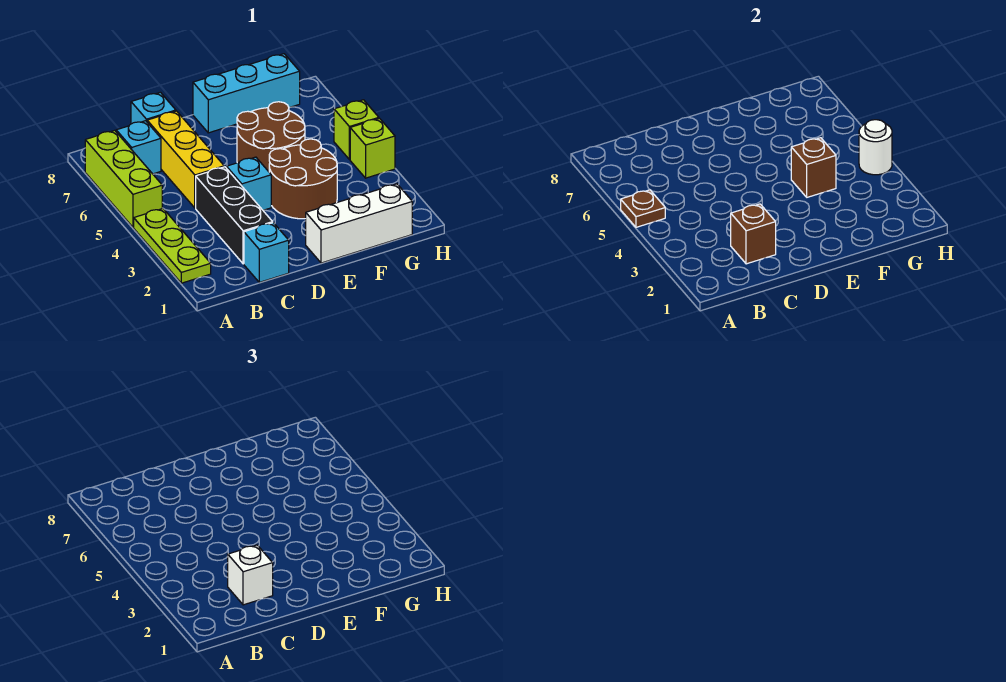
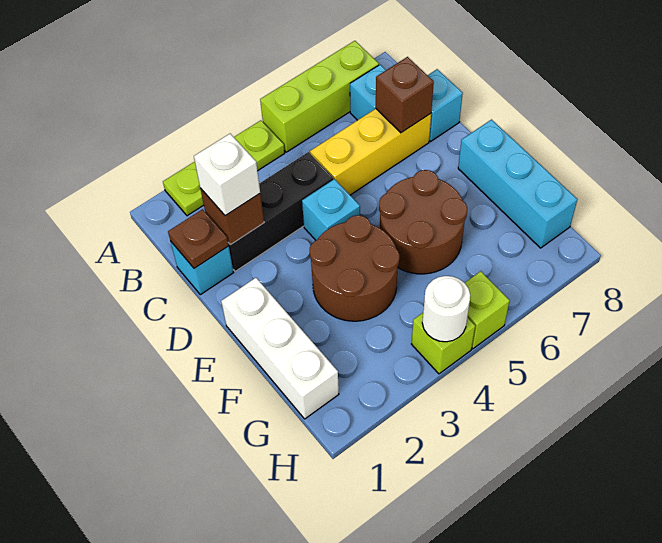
brown 1x1 plate [621,190,665,227] -> brown 1x1 plate moved to [168,209,229,268]
brown 1x1 brick [791,138,836,197] -> brown 1x1 brick moved to [376,57,434,133]

